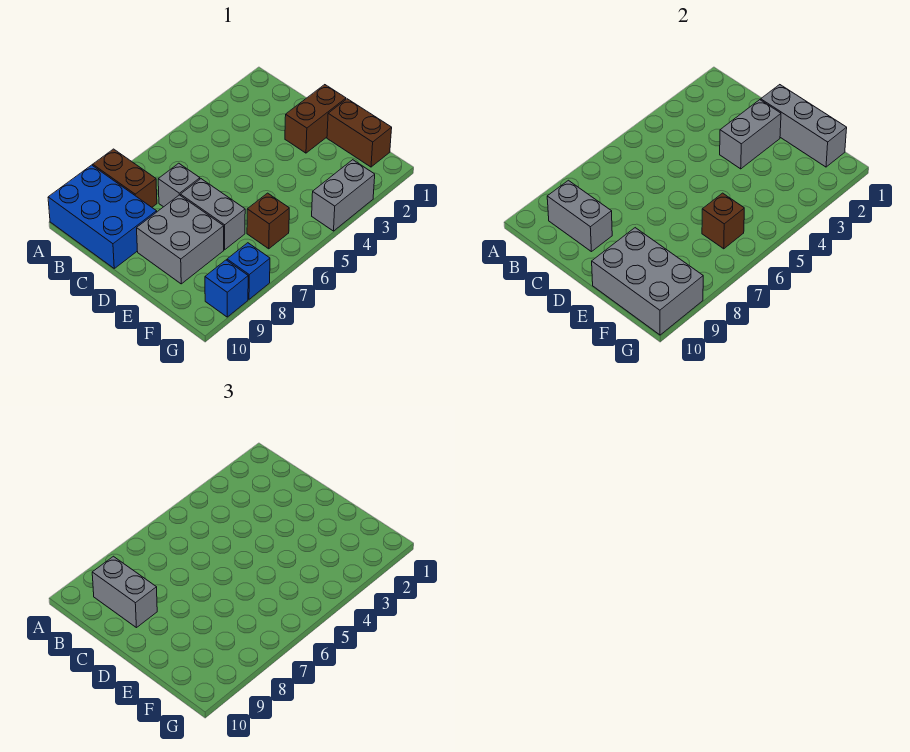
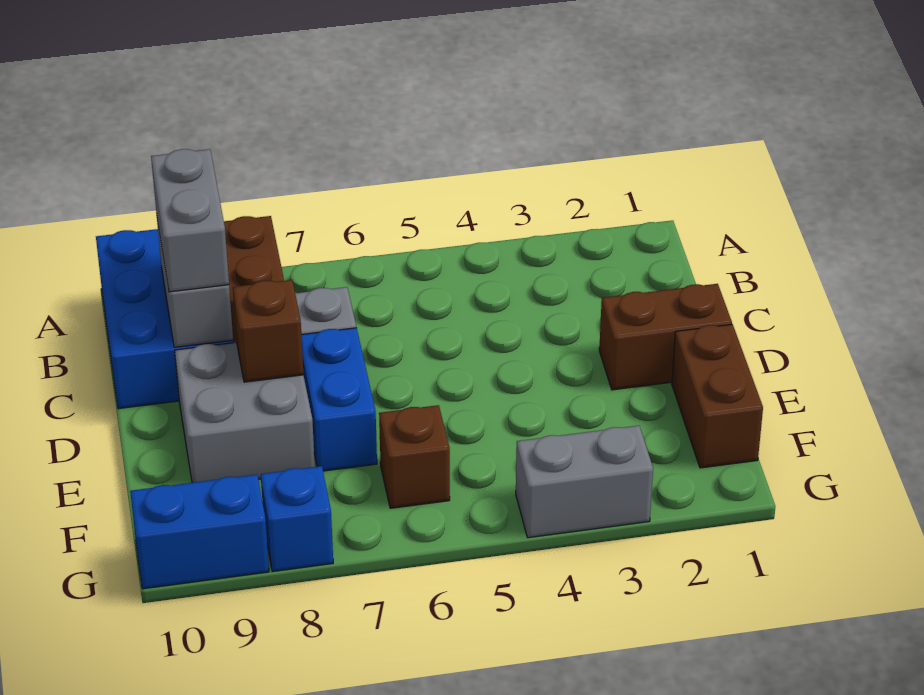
grey 1x3 brick [761,85,847,167] -> none
grey 1x2 brick [720,100,781,169] -> none
grey 1x2 brick [181,179,245,250] -> blue 1x2 brick [301,328,377,471]
grey 2x3 brick [592,228,703,335] -> none
brown 1x1 brick [702,193,744,249] -> brown 1x1 brick moved to [233,280,303,382]
blue 1x1 brick [205,260,248,317] -> blue 1x2 brick [130,474,269,589]

